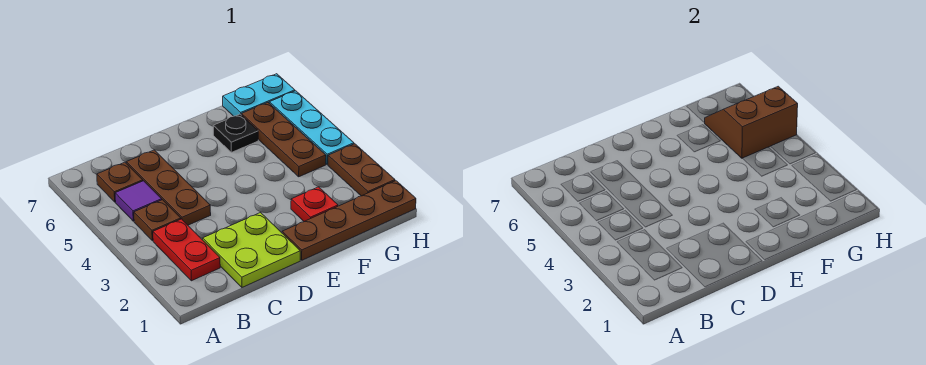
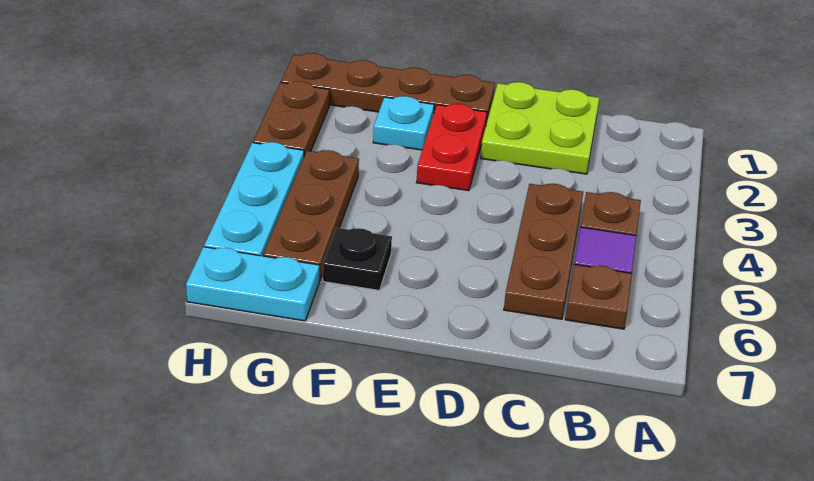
red 1x2 plate [153,219,220,281] -> red 1x2 plate moved to [416,104,487,191]
red 1x1 plate [291,187,338,221] -> cyan 1x1 plate [373,96,434,150]
brown 2x2 slope [705,86,798,158] -> none

